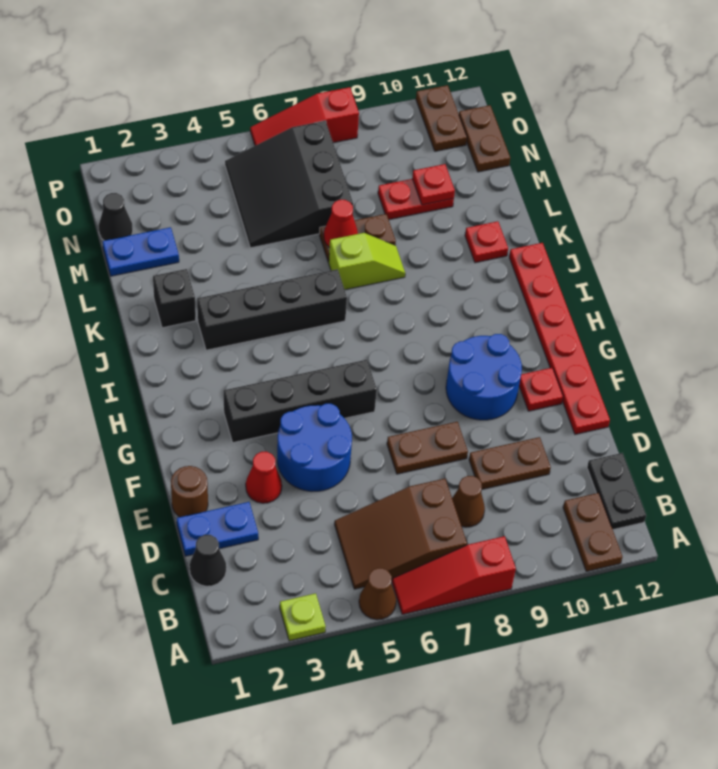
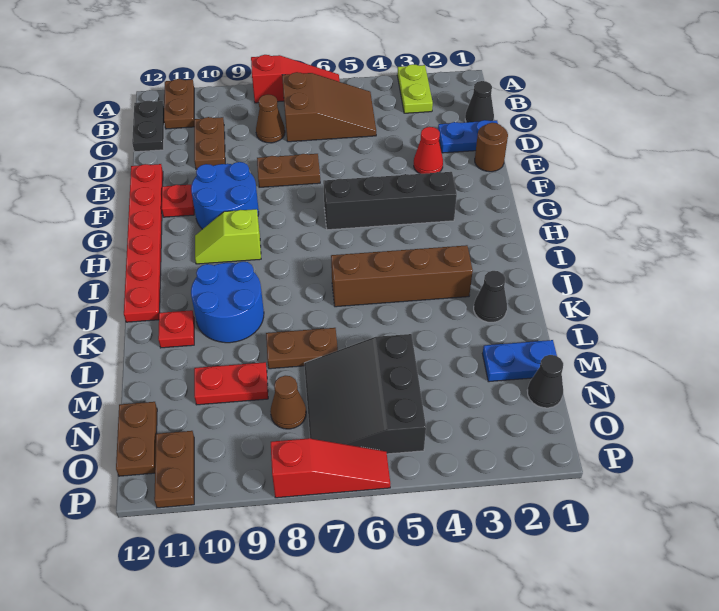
lime 1x1 plate [280,593,326,641] -> lime 1x2 plate [397,64,433,113]
brown 1x1 cone [359,568,396,620] -> brown 1x1 cone moved to [270,376,306,429]
brown 1x2 plate [469,437,551,489] -> brown 1x2 plate turned to [194,117,225,169]
blue 2x2 round brick [277,404,352,491] -> blue 2x2 round brick moved to [191,262,264,343]
black 1x4 brick [197,269,347,350] -> brown 1x4 brick [331,245,473,307]
black 1x1 brick [153,269,196,328] -> black 1x1 cone [474,271,507,322]
lime 1x2 slope [329,233,405,290] -> lime 1x2 slope moved to [195,209,261,264]
red 1x1 cone [324,200,358,248] -> none
black 3x3 slope [225,121,353,248] -> black 3x3 slope turned to [304,334,426,454]
red 1x1 plate [412,164,455,205] -> none

